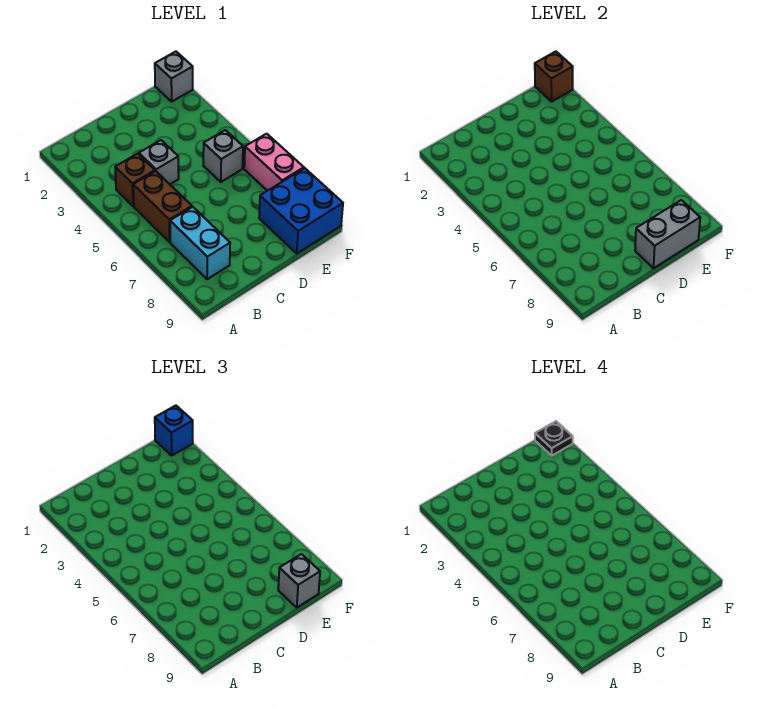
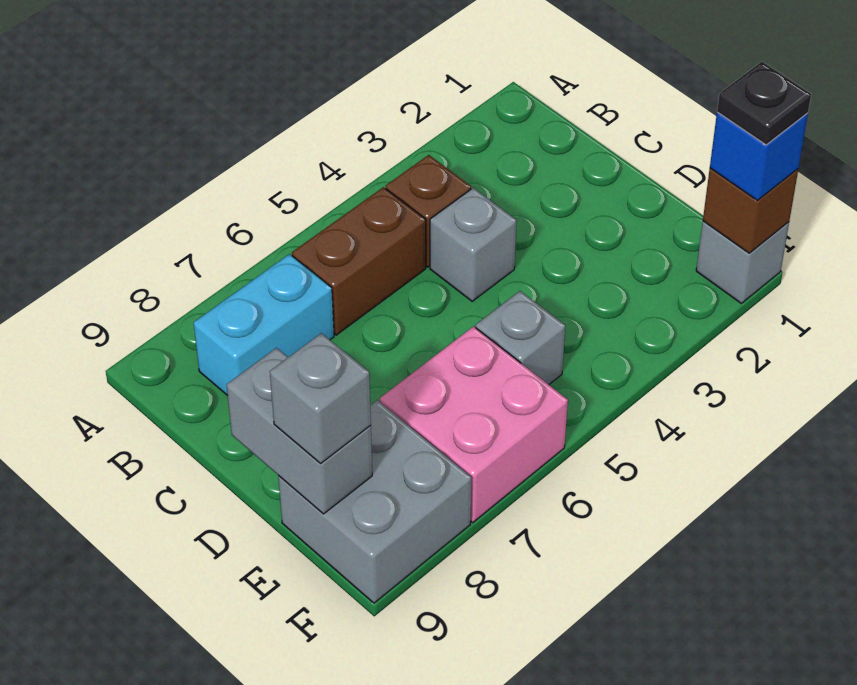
blue 2x2 brick [259,168,343,253] -> grey 2x2 brick [278,400,471,603]
pink 1x2 brick [244,134,304,191] -> pink 2x2 brick [379,326,568,523]

